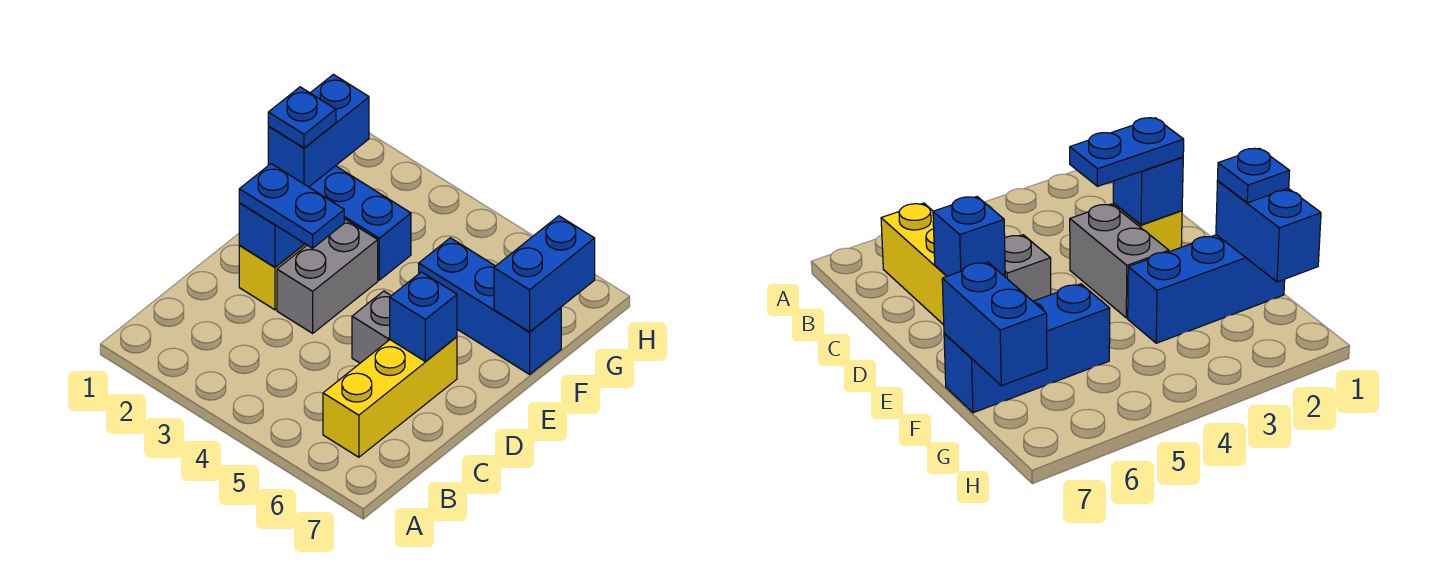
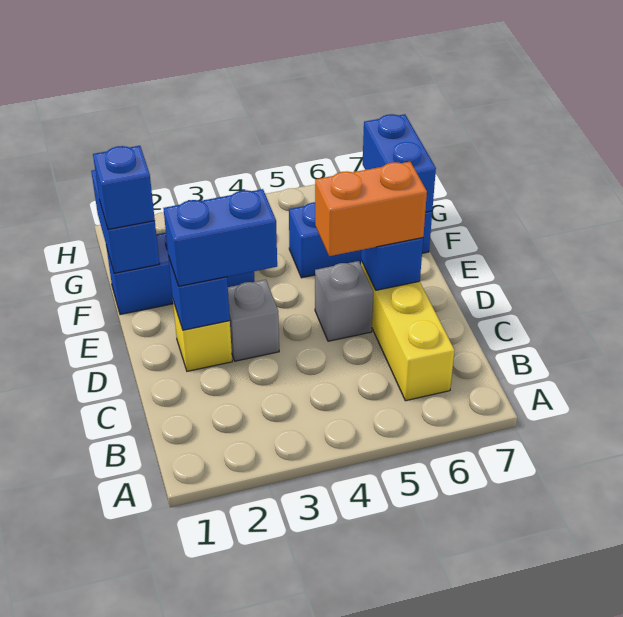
blue 1x2 plate [239,164,344,248] -> blue 1x2 brick [164,189,277,286]
grey 1x2 brick [277,219,378,333] -> grey 1x1 brick [228,280,279,361]
none -> orange 1x2 brick [315,162,427,256]
blue 1x1 plate [268,87,336,148] -> blue 1x1 brick [93,146,155,229]

